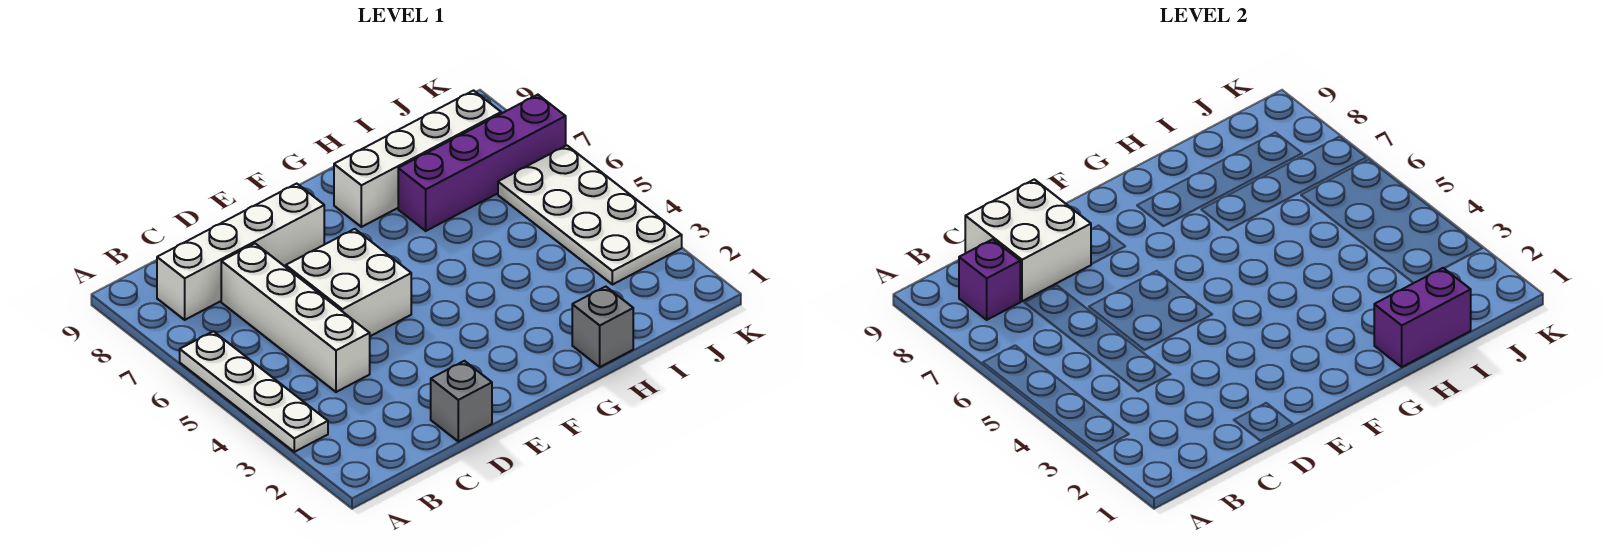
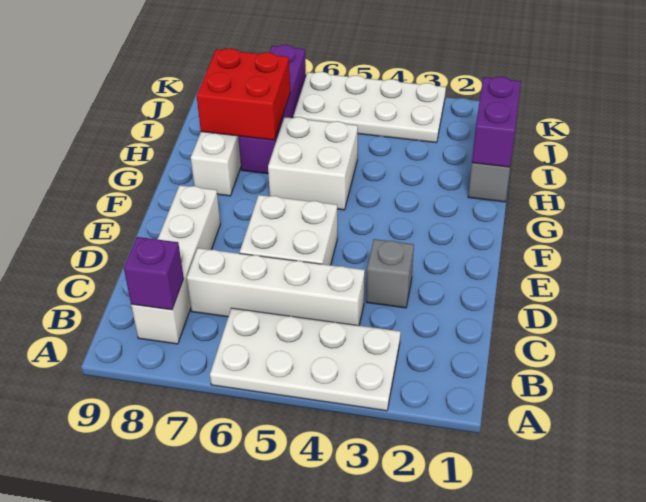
white 1x4 plate [180,331,328,452] -> white 2x4 plate [210,308,401,411]
white 2x2 brick [965,179,1091,301] -> white 2x2 brick moved to [268,117,358,210]
grey 1x1 brick [431,361,492,441] -> grey 1x1 brick moved to [366,239,414,308]
none -> red 2x2 brick [197,48,290,140]

